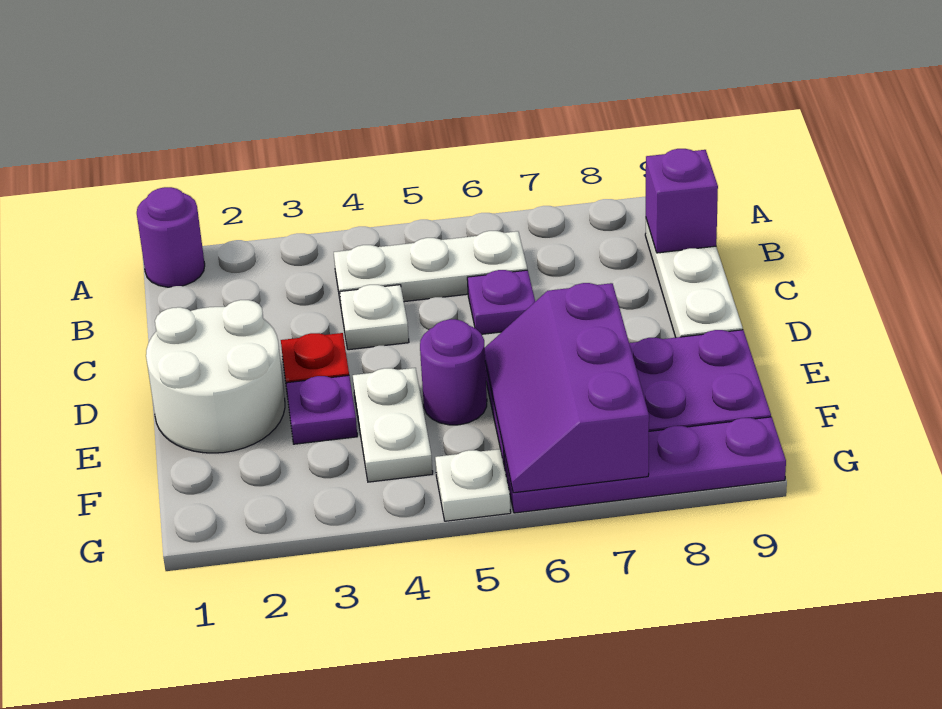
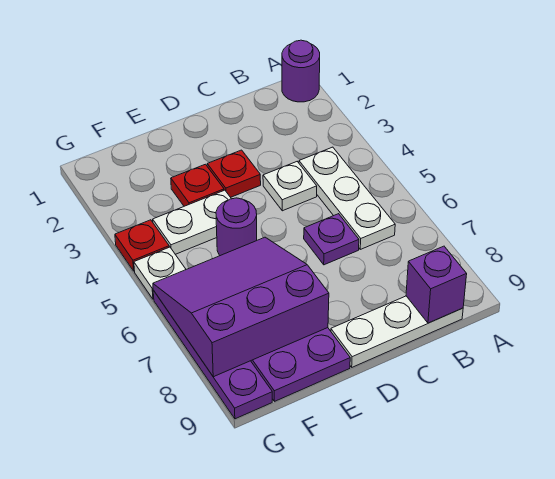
white 2x2 round brick [146,300,285,453] -> none
purple 1x1 plate [286,375,357,444] -> red 1x1 plate [171,164,224,206]
purple 2x3 slope [485,283,649,493] -> purple 3x3 slope [153,237,329,377]
none -> red 1x1 plate [115,220,169,271]

